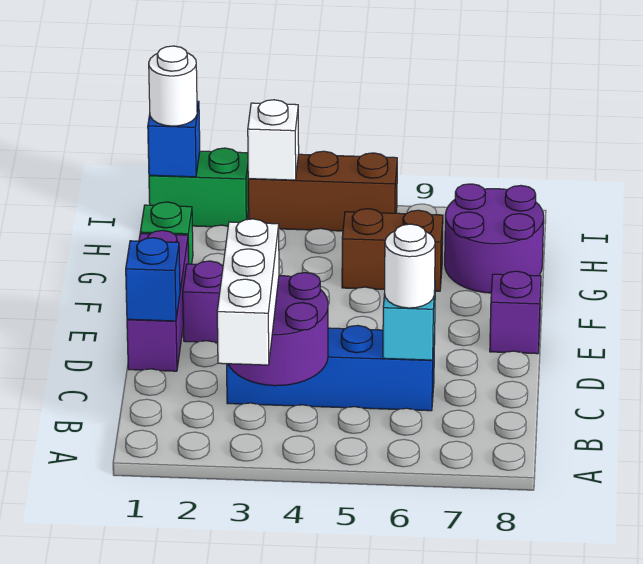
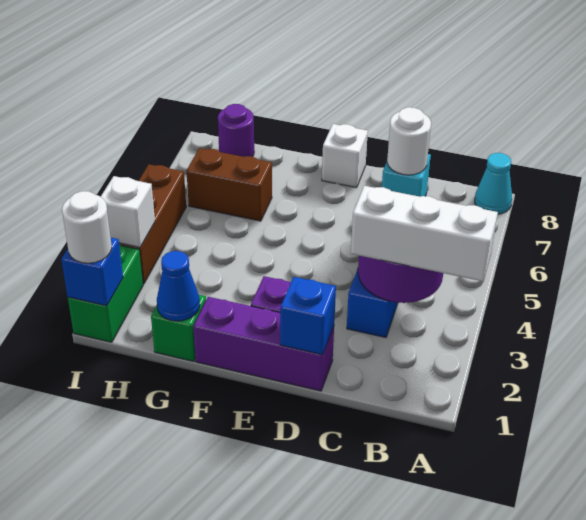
none -> cyan 1x1 cone [475,153,512,214]
purple 1x1 brick [490,271,541,354] -> white 1x1 brick [322,124,368,188]
none -> blue 1x1 cone [157,251,200,321]
brown 1x2 brick [342,209,443,291] -> brown 1x2 brick turned to [186,148,272,221]
purple 2x2 round brick [445,184,544,293] -> purple 1x1 round brick [218,104,254,157]

